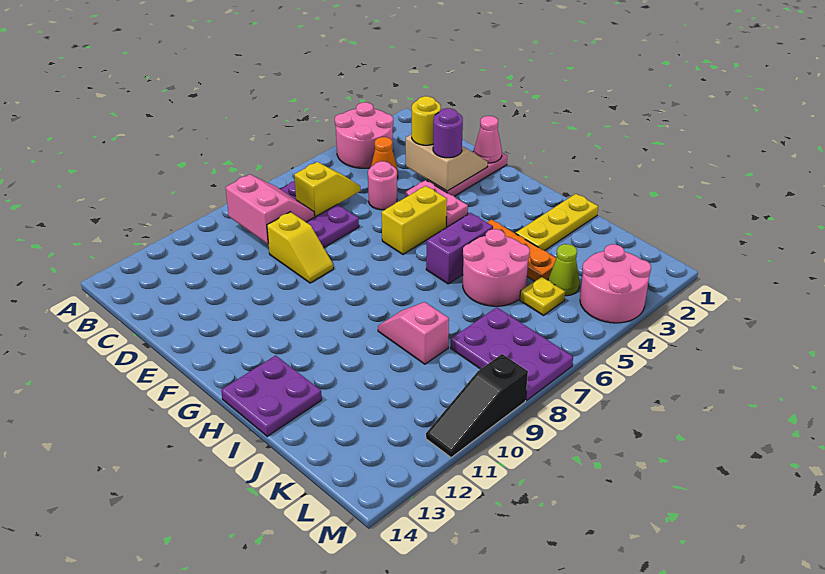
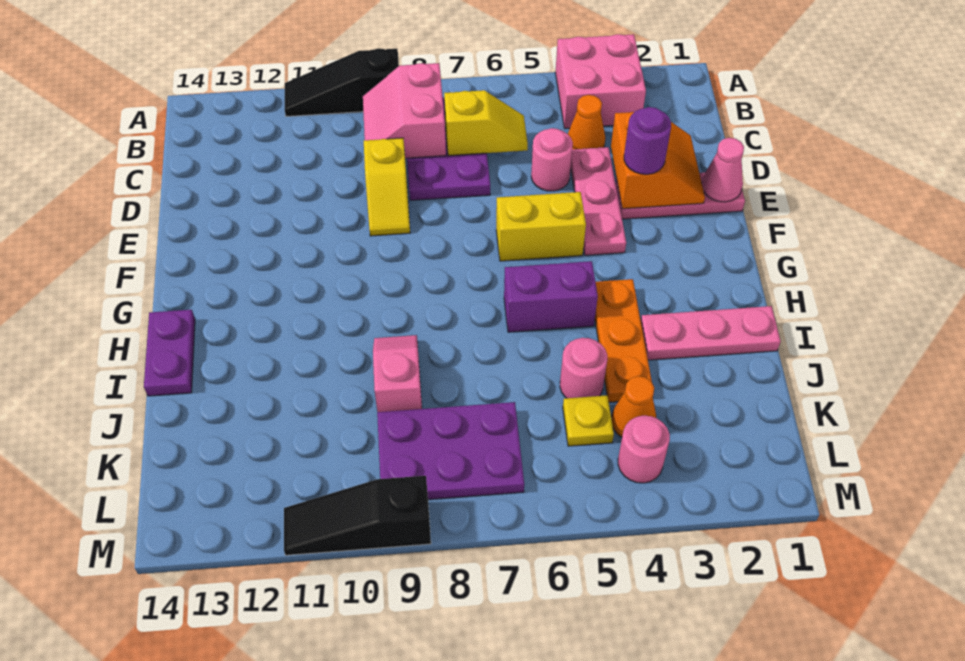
pink 2x2 round brick [335,102,393,168] -> pink 2x2 brick [555,34,646,129]
none -> black 1x3 slope [285,48,399,116]
pink 2x2 slope [225,174,315,244] -> pink 2x2 slope turned to [363,63,446,158]
tan 2x2 slope [406,134,488,191] -> orange 2x2 slope [611,112,705,209]
yellow 1x1 round brick [412,96,441,145] -> none
pink 1x2 plate [405,180,468,227] -> pink 1x3 plate [571,147,626,255]
purple 2x2 plate [221,355,322,436] -> purple 1x2 plate [144,310,195,396]
yellow 1x3 plate [516,194,598,251] -> pink 1x3 plate [641,306,781,360]
pink 2x2 round brick [463,229,530,306] -> pink 1x1 round brick [560,338,607,398]
lime 1x1 cone [548,244,580,296] -> orange 1x1 cone [612,376,656,437]
purple 2x3 plate [451,307,573,401] -> purple 2x3 plate turned to [377,402,524,500]
pink 2x2 round brick [580,244,651,323] -> pink 1x1 round brick [618,416,670,483]

